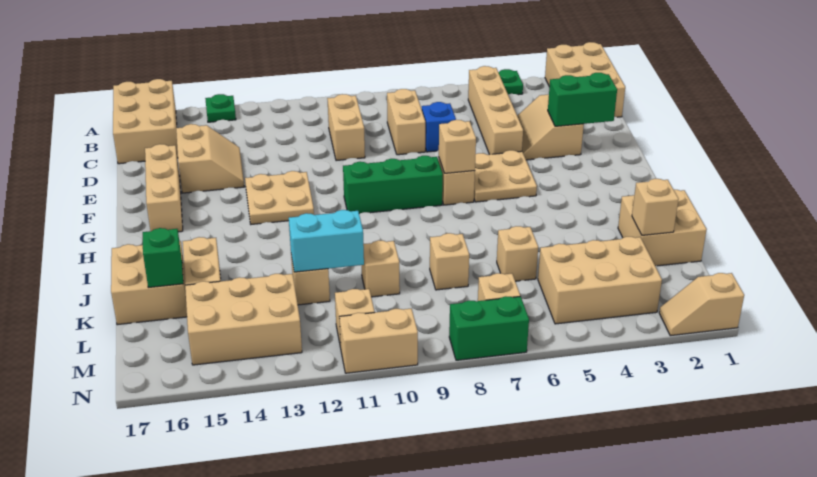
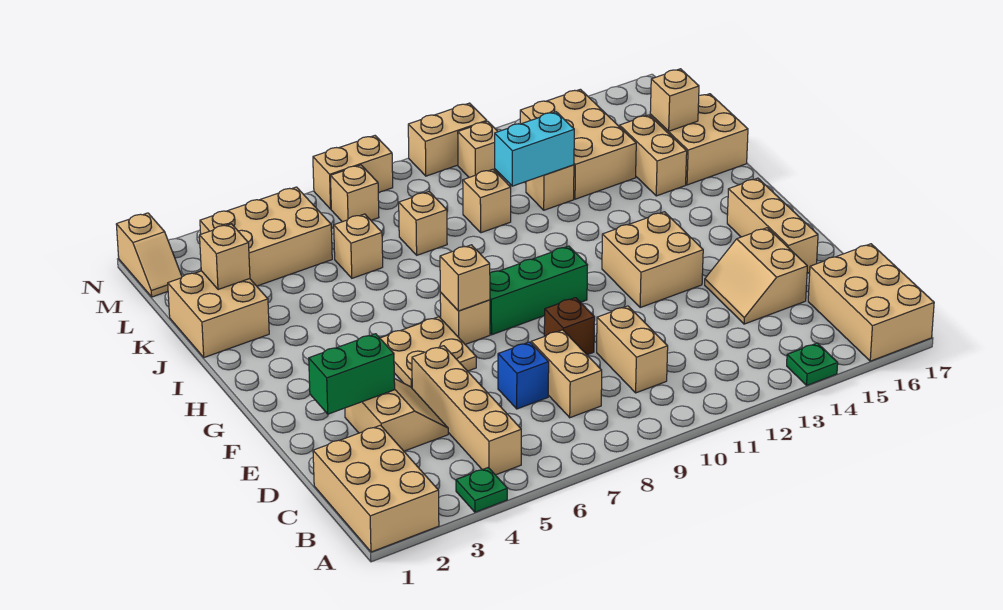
none -> brown 1x1 brick [544,298,595,355]
tan 2x2 plate [245,171,314,224] -> tan 2x2 brick [602,212,703,307]
green 1x1 brick [143,228,183,287] -> tan 1x1 brick [650,69,699,131]
tan 2x3 brick [185,274,302,365] -> tan 2x3 brick turned to [520,89,636,199]
tan 1x2 slope [659,273,744,336] -> tan 1x2 slope turned to [116,213,182,297]
green 1x2 brick [449,296,529,360] -> tan 1x2 brick [313,136,393,209]

